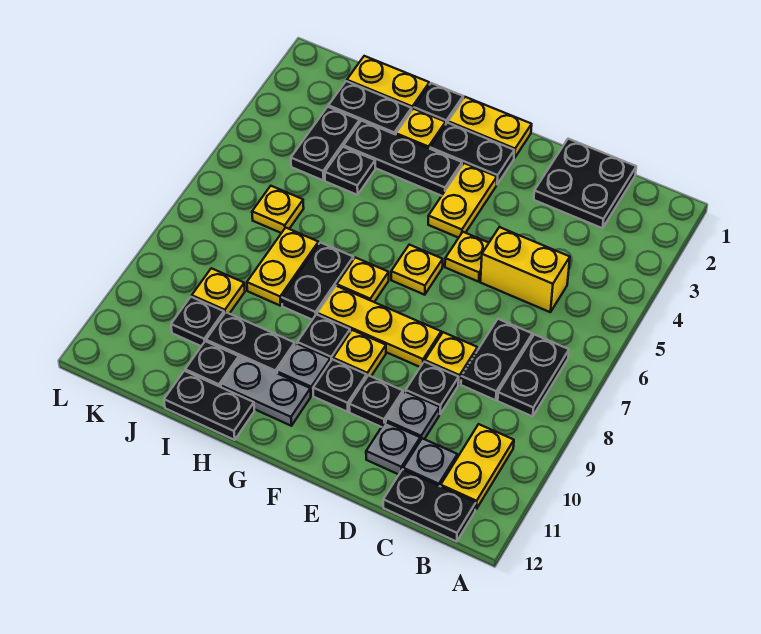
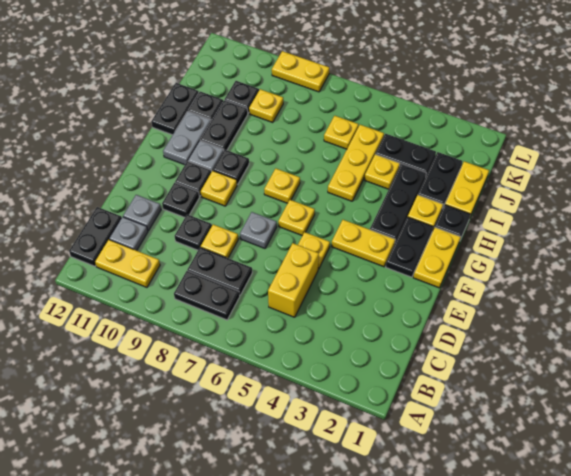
black 2x2 plate [534,139,636,228] -> none
grey 1x1 plate [386,392,440,440] -> grey 1x1 plate moved to [240,212,277,248]
yellow 1x3 plate [317,286,441,367] -> yellow 1x3 plate moved to [328,125,384,201]
black 1x2 plate [282,242,353,320] -> none
black 1x1 plate [325,147,375,195] -> yellow 1x1 plate [365,154,400,189]
yellow 1x2 plate [247,228,319,306] -> yellow 1x2 plate moved to [272,51,329,92]

